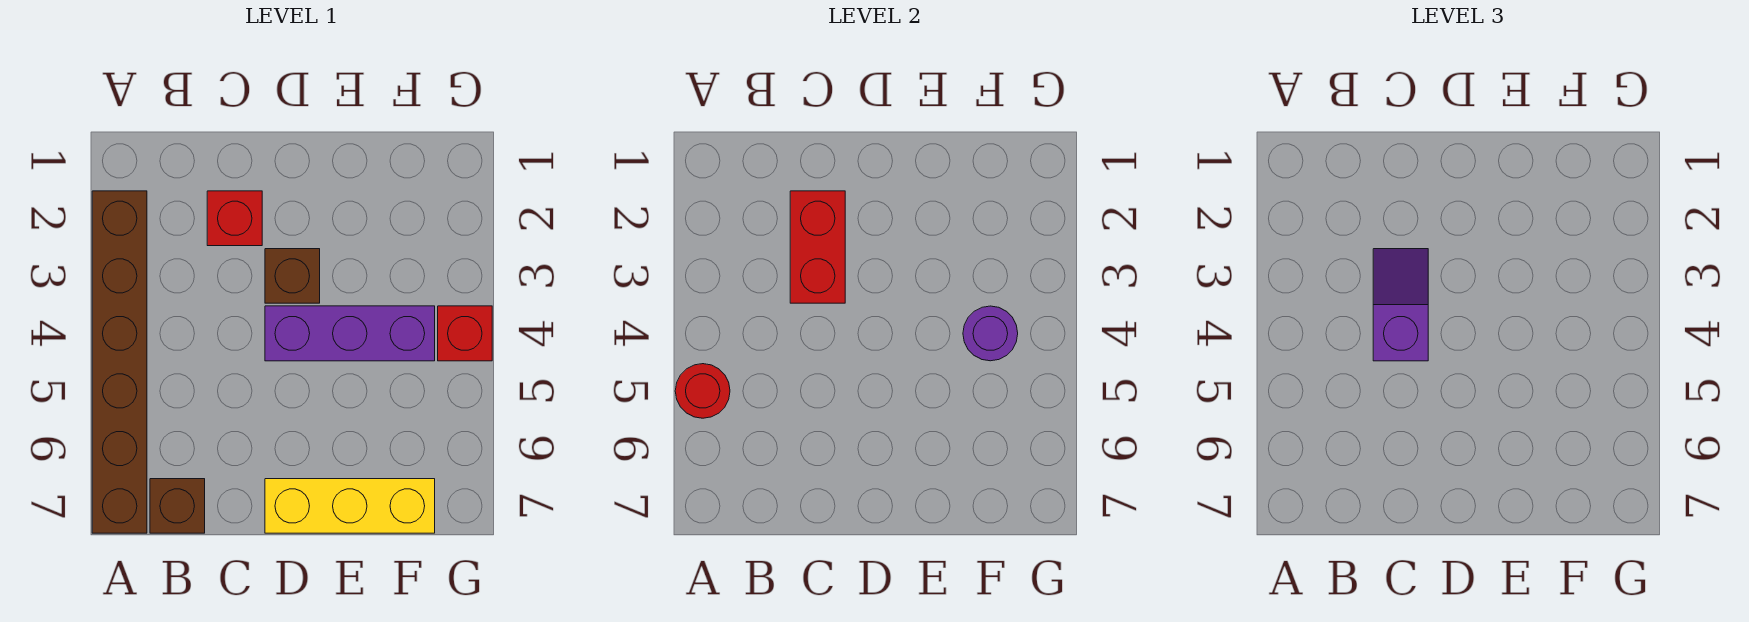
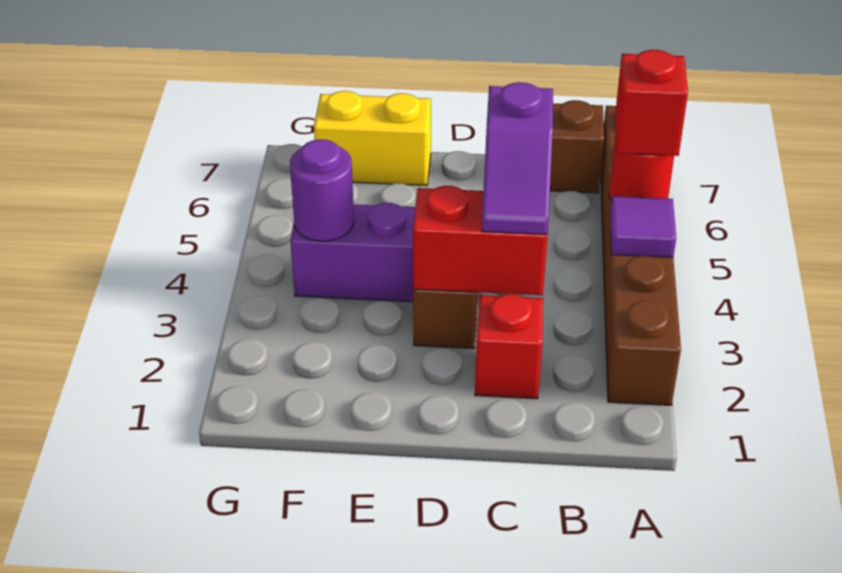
none -> purple 1x1 tile [610,196,676,257]
red 1x2 brick [790,191,845,303] -> red 1x2 brick turned to [413,186,548,295]
yellow 1x3 brick [265,479,435,533] -> yellow 1x2 brick [314,91,431,186]
red 1x1 brick [438,306,492,361] -> red 1x1 brick moved to [615,50,688,156]

